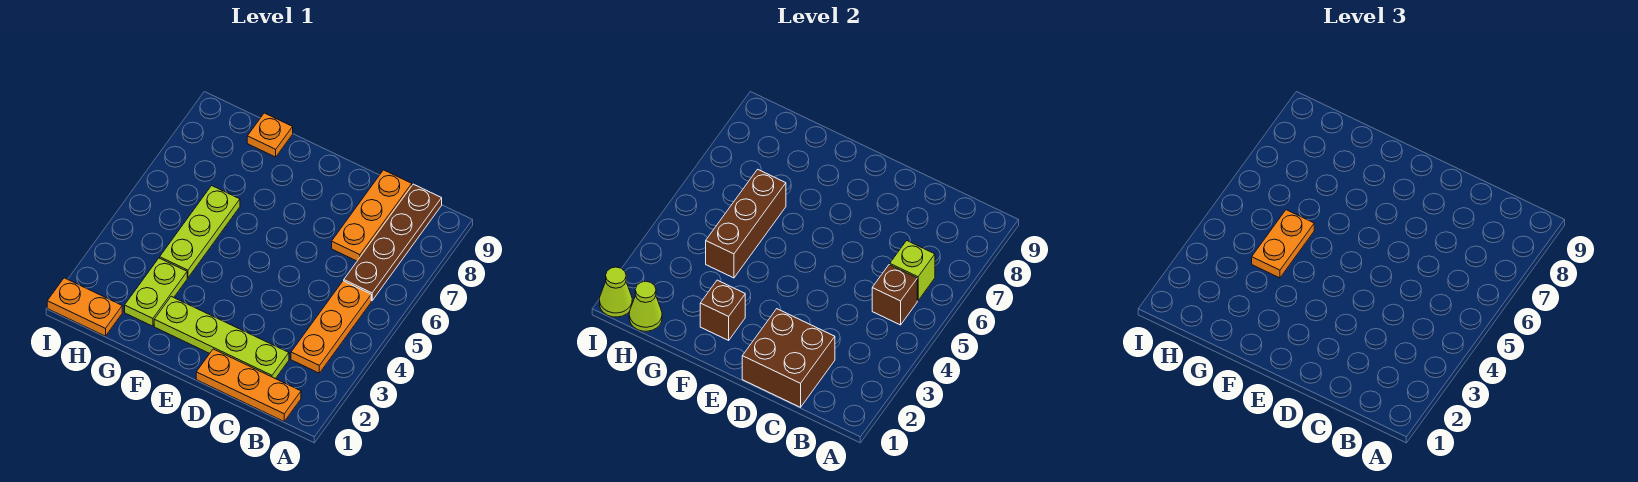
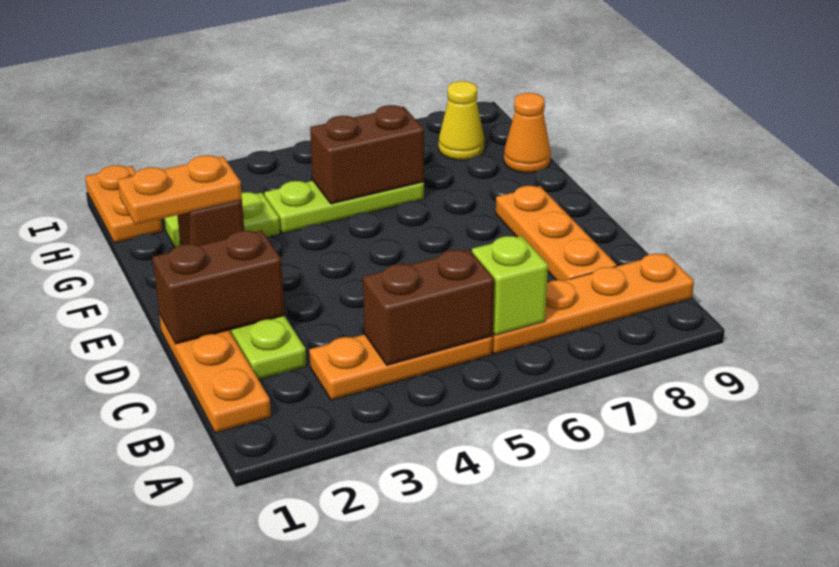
brown 1x1 brick [872,265,917,325] -> brown 1x2 brick [363,249,494,365]
brown 1x4 plate [344,184,442,301] -> orange 1x4 plate [492,253,694,354]
brown 2x2 brick [742,309,835,407] -> brown 1x2 brick [153,230,285,344]
orange 1x3 plate [332,170,412,261] -> orange 1x3 plate turned to [496,186,617,281]
brown 1x3 brick [706,169,786,278] -> brown 1x2 brick [310,105,424,204]
orange 1x2 plate [1252,210,1314,278] -> orange 1x2 plate moved to [118,155,242,225]
orange 1x1 plate [247,113,293,157] -> orange 1x1 cone [504,93,551,173]
lime 1x1 cone [629,281,662,331] -> none
none -> yellow 1x1 cone [439,81,485,160]
lime 1x1 cone [600,267,632,317] -> none

